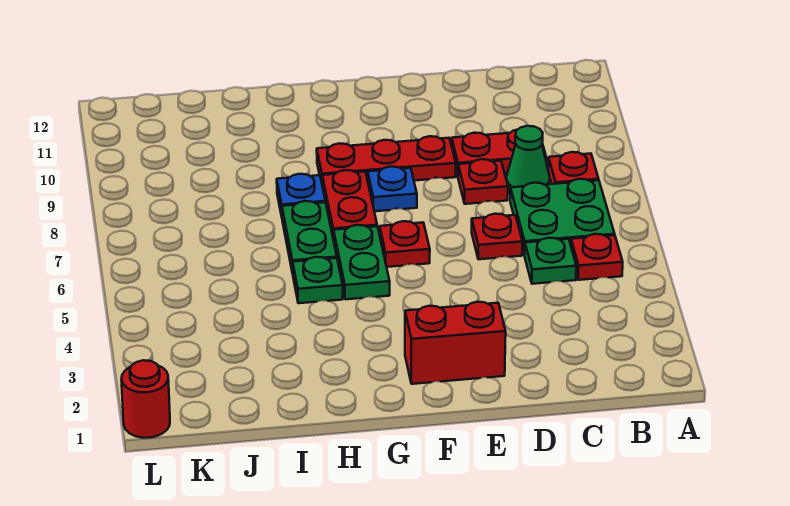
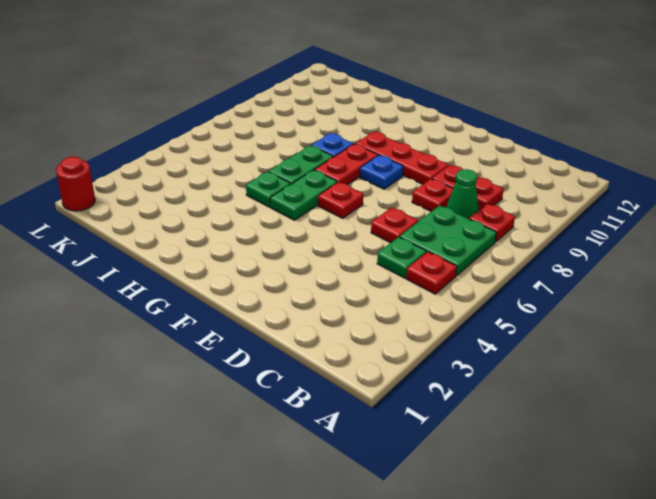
red 1x2 brick [405,302,506,384] -> none

